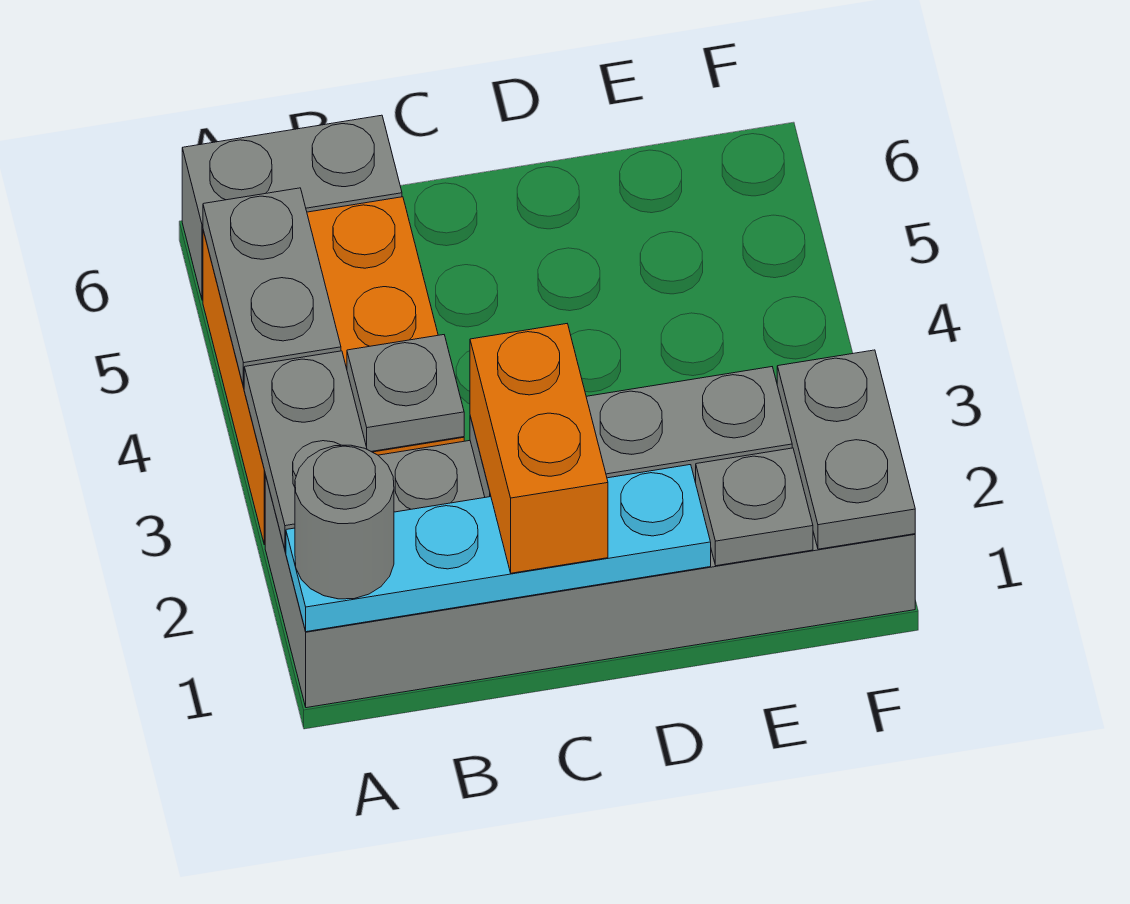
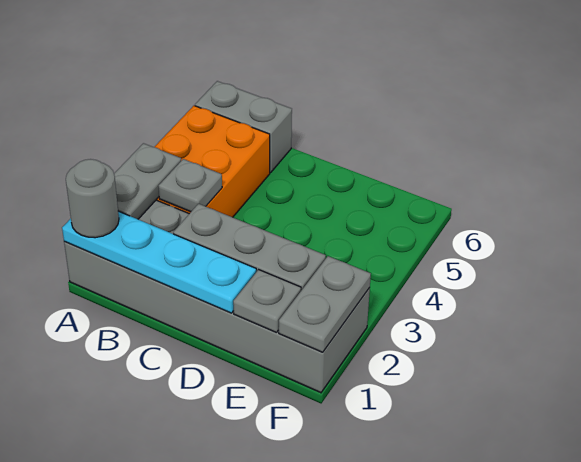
grey 1x2 plate [203,188,341,387] -> none
orange 1x2 brick [470,324,608,573] -> none

